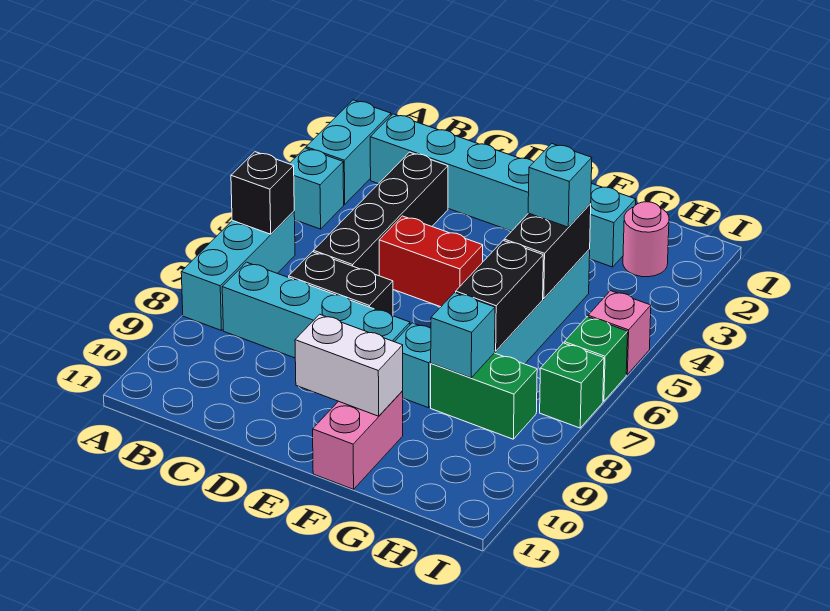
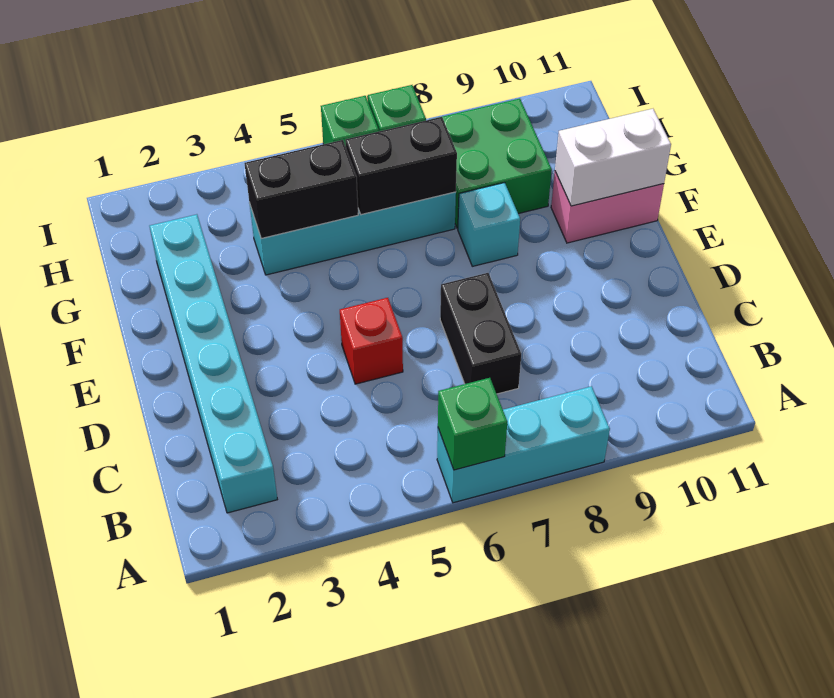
cyan 1x2 brick [306,100,391,204] -> none
cyan 1x1 brick [289,148,344,229] -> none
black 1x1 brick [231,152,294,234] -> green 1x1 brick [438,378,507,470]
cyan 1x4 brick [222,262,410,358] -> none
black 1x4 brick [314,152,448,276] -> none
red 1x2 brick [379,216,483,307] -> red 1x1 brick [340,298,403,384]
white 1x2 brick [295,314,403,416] -> white 1x2 brick turned to [555,109,671,206]
cyan 1x1 brick [528,144,592,227] -> none
green 1x2 brick [431,353,537,439] -> green 2x2 brick [438,99,552,228]
cyan 1x1 brick [431,293,495,378] -> none
pink 1x1 round brick [623,202,669,277] -> none
pink 1x1 brick [588,291,651,375] -> none

